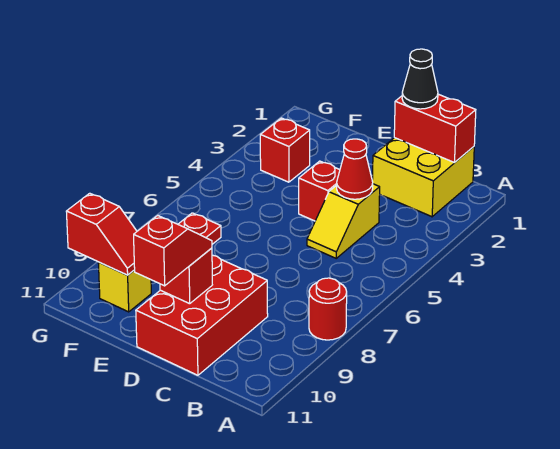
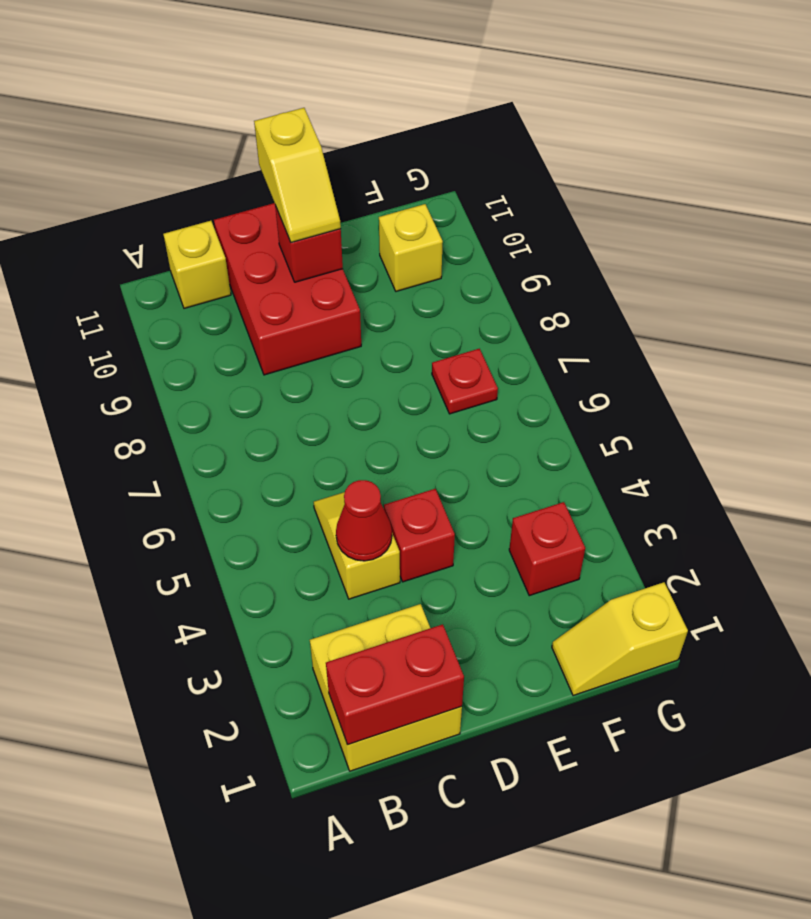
red 1x1 round brick [309,278,347,340] -> none
none -> yellow 1x1 brick [163,221,231,308]
black 1x1 cone [402,49,438,109] -> none
red 1x2 slope [134,215,212,286] -> yellow 1x2 slope [254,108,341,242]
none -> yellow 1x2 slope [552,582,688,696]
red 1x2 slope [66,193,137,275] -> none

